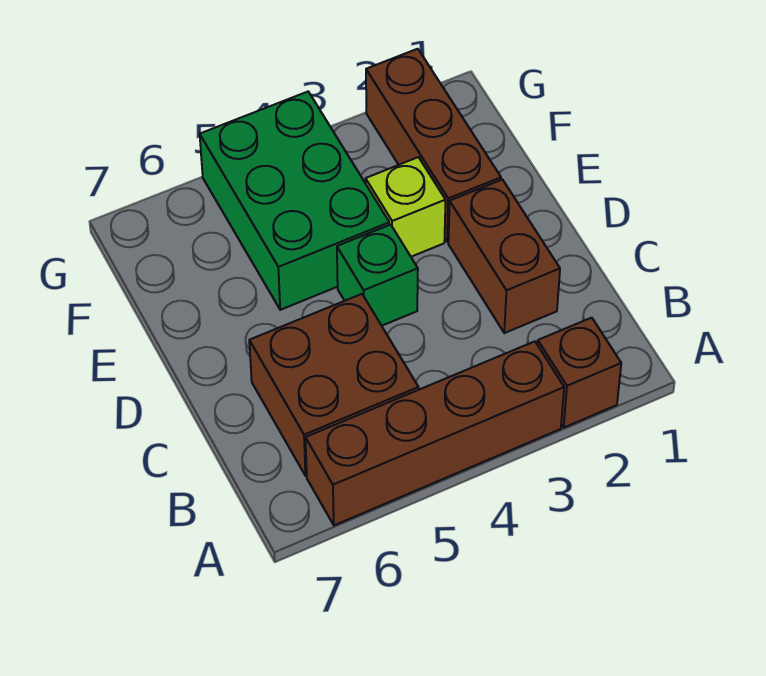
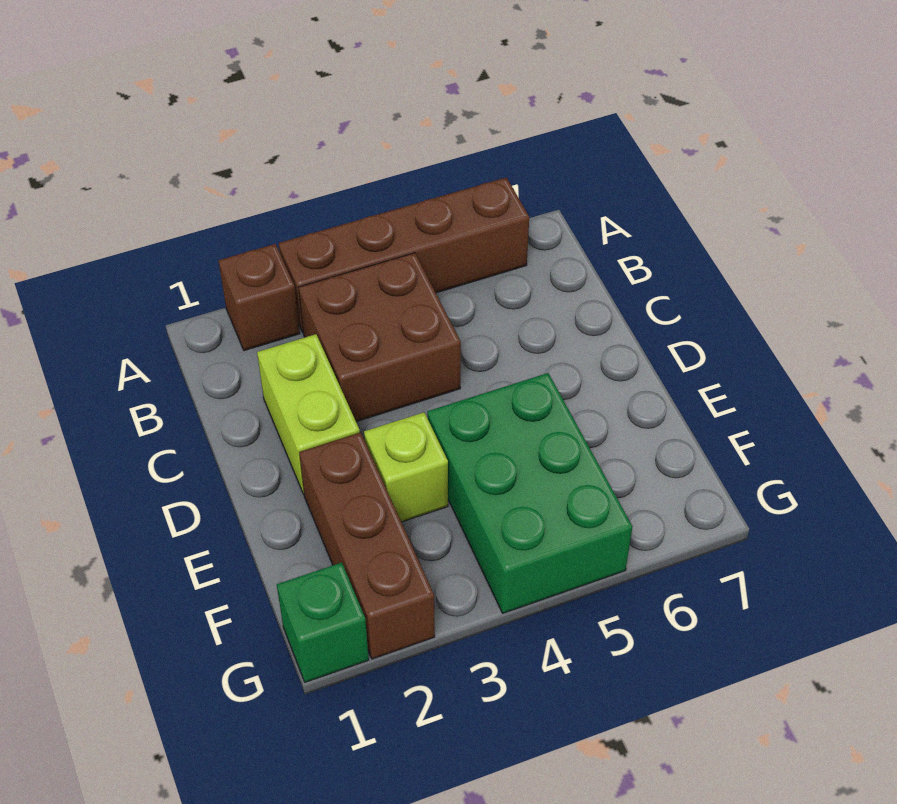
brown 2x2 brick [249,294,419,476] -> brown 2x2 brick moved to [298,253,461,422]
brown 1x2 brick [448,180,560,333] -> lime 1x2 brick [257,334,360,495]
green 1x1 brick [337,225,418,326] -> green 1x1 brick moved to [277,563,369,682]

